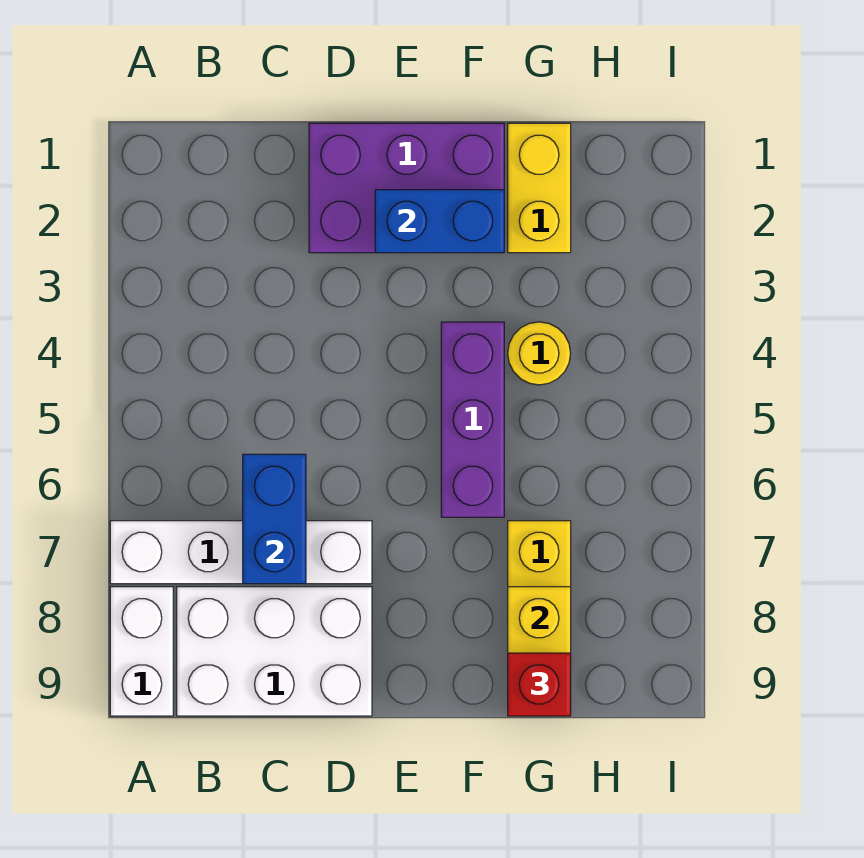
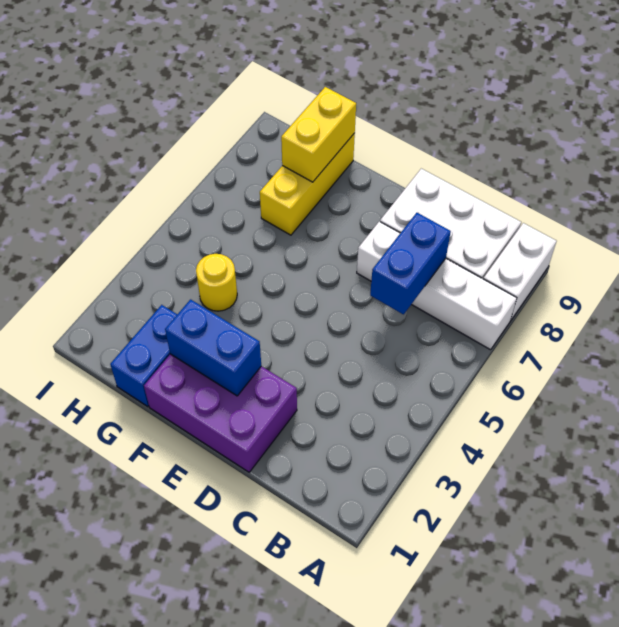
purple 1x3 brick [441,322,504,517] -> none
yellow 1x2 brick [508,123,571,253] -> blue 1x2 brick [110,305,177,407]
red 1x1 brick [508,653,571,716] -> none

